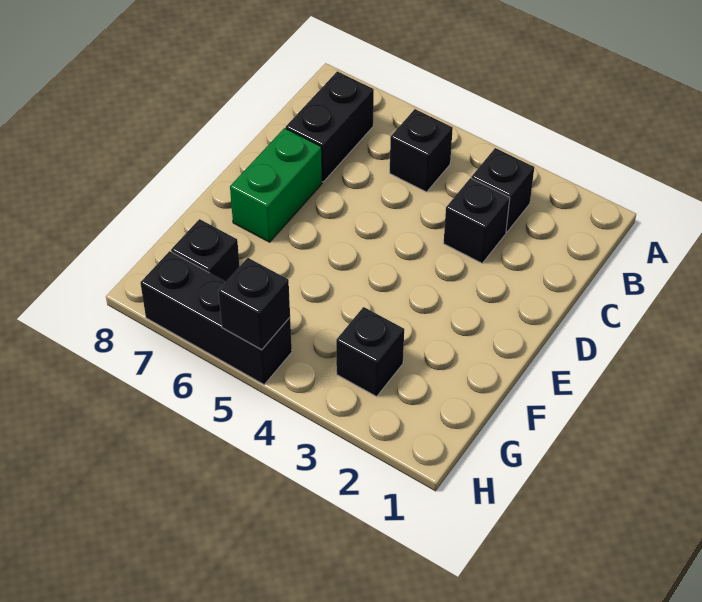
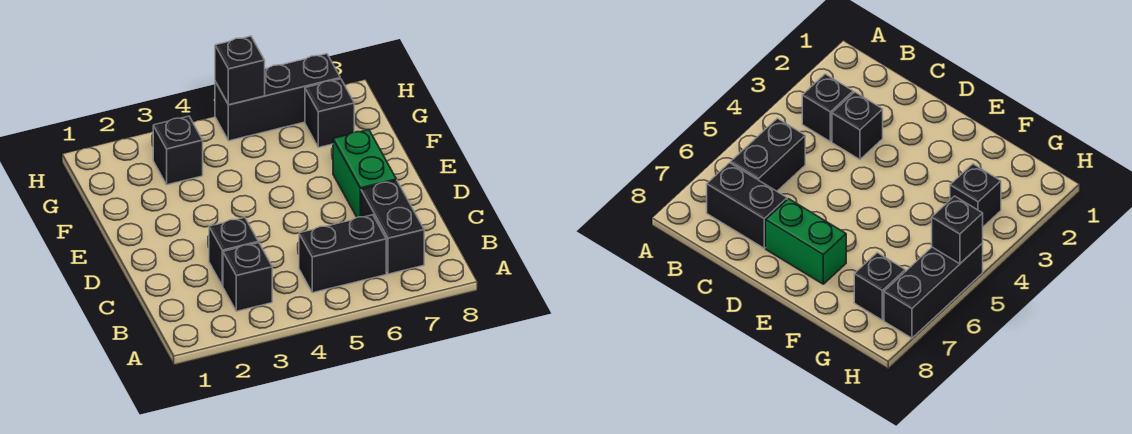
black 1x1 brick [390,109,453,192] -> black 1x2 brick [299,215,386,293]

